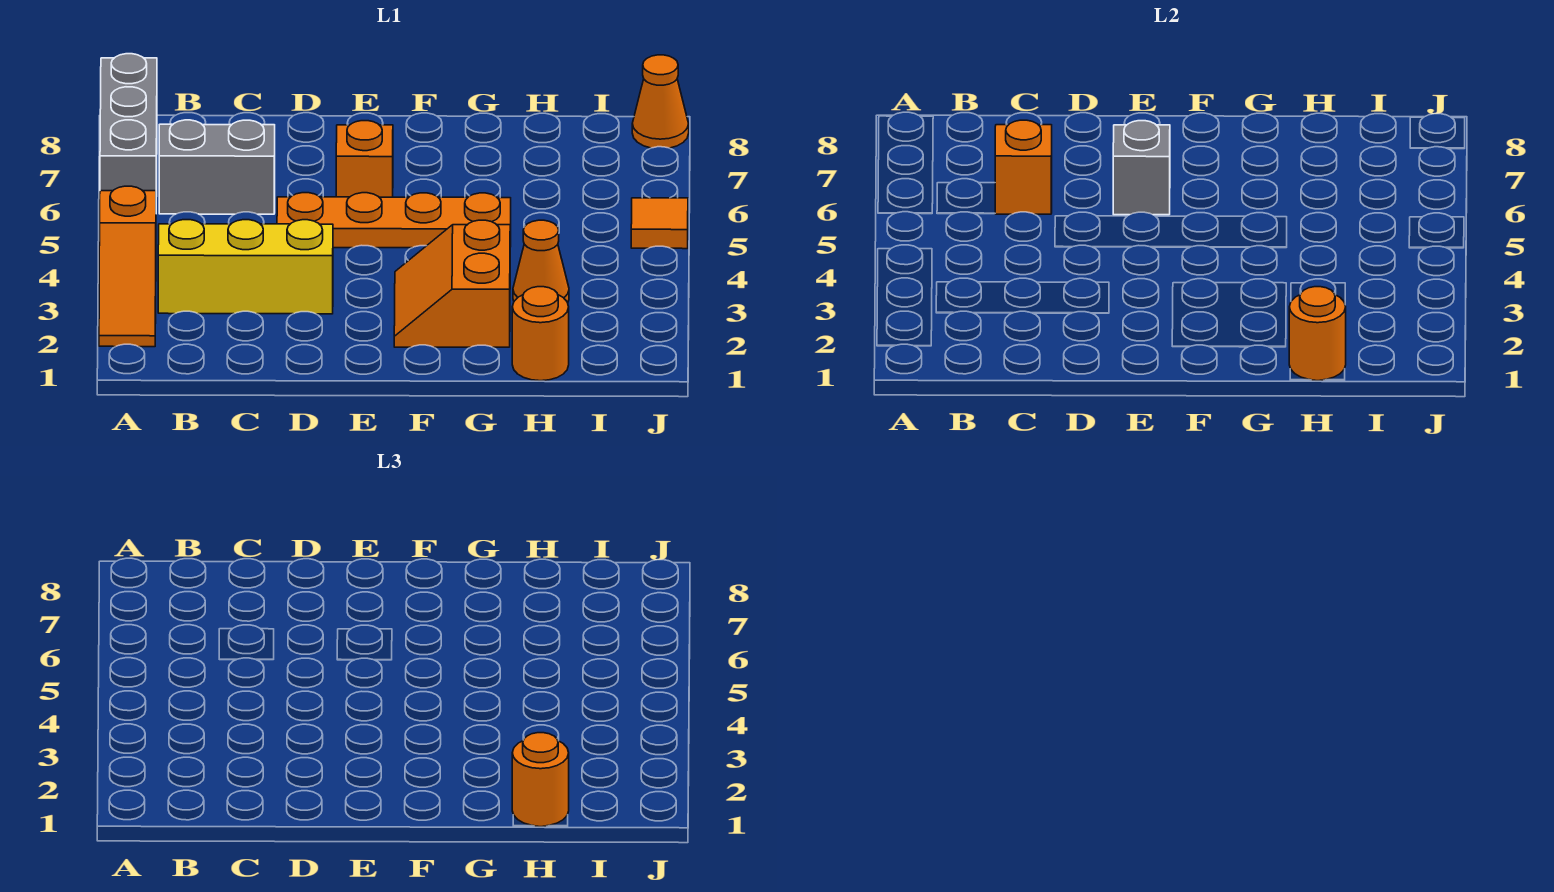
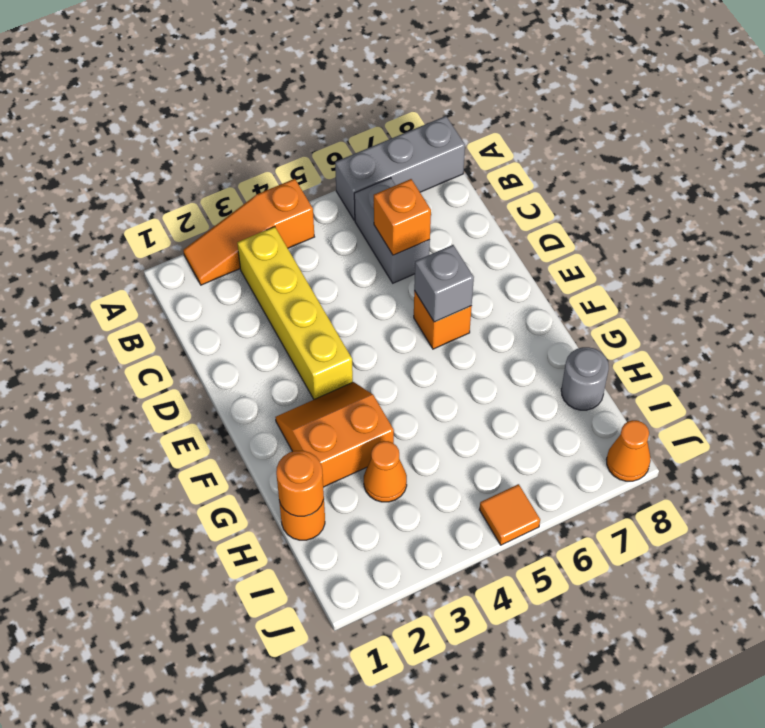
yellow 1x3 brick [158,220,333,314] -> yellow 1x4 brick [237,227,353,399]
orange 1x4 plate [277,193,511,248] -> none
orange 1x1 round brick [512,733,569,827] -> none
none -> grey 1x1 round brick [561,347,609,410]

